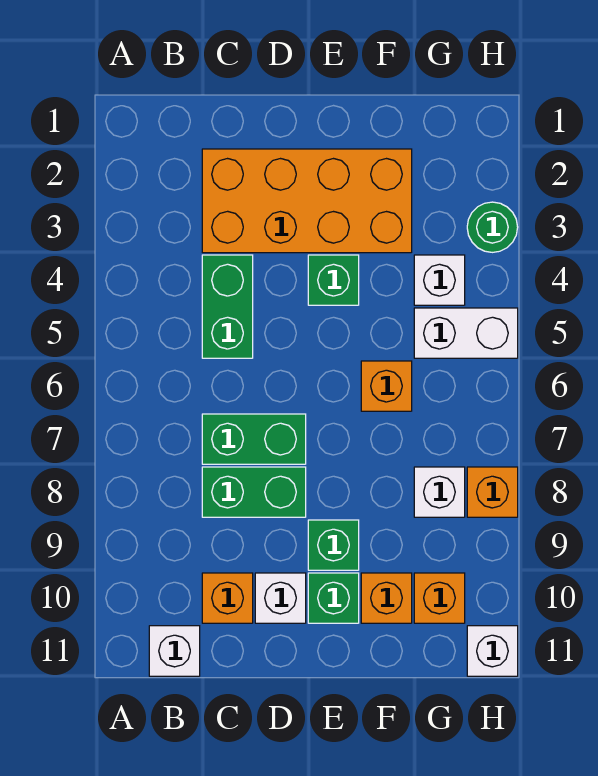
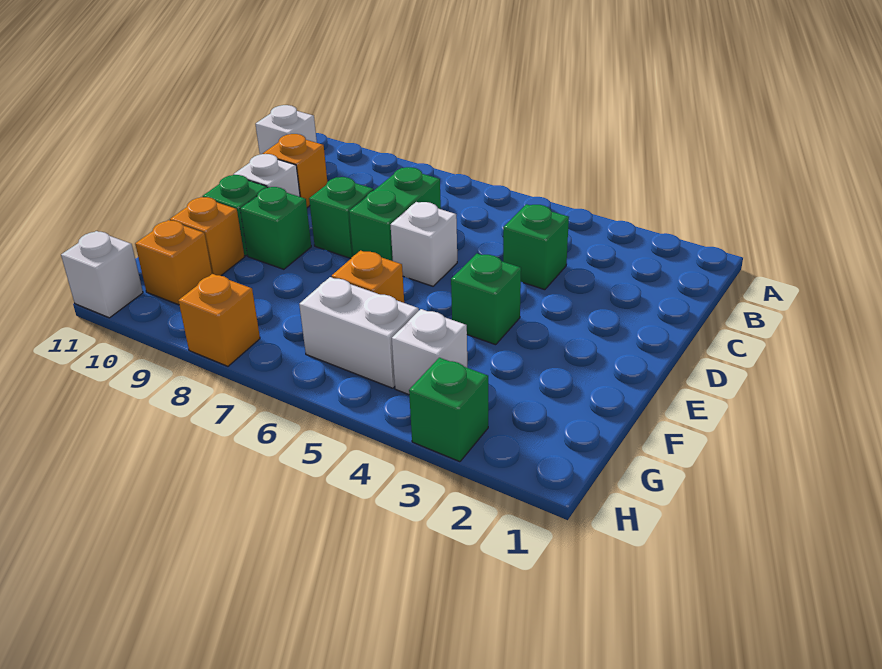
orange 2x4 brick [202,149,412,253] -> none
green 1x2 brick [202,255,253,358] -> green 1x1 brick [503,204,569,290]
green 1x2 brick [202,467,306,517] -> green 1x1 brick [309,177,374,258]
white 1x2 brick [414,308,518,358] -> white 1x2 brick turned to [299,277,419,388]
white 1x1 brick [414,467,465,517] -> white 1x1 brick moved to [390,202,457,286]
green 1x1 round brick [467,202,518,252] -> green 1x1 brick [409,358,488,462]

